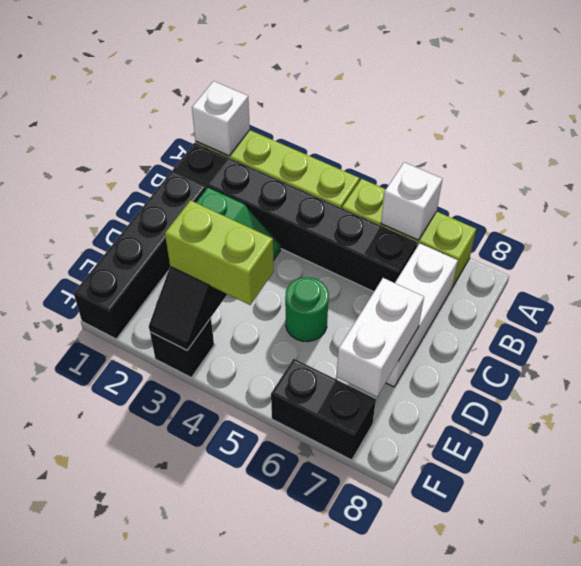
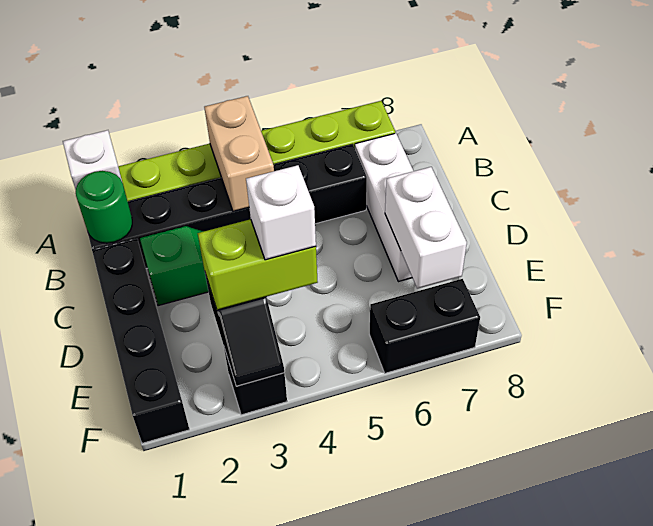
none -> tan 1x2 brick [204,96,274,211]
white 1x1 brick [381,162,442,240] -> white 1x1 brick moved to [246,165,316,260]
green 1x1 round brick [285,277,329,342] -> green 1x1 round brick moved to [76,171,132,243]

